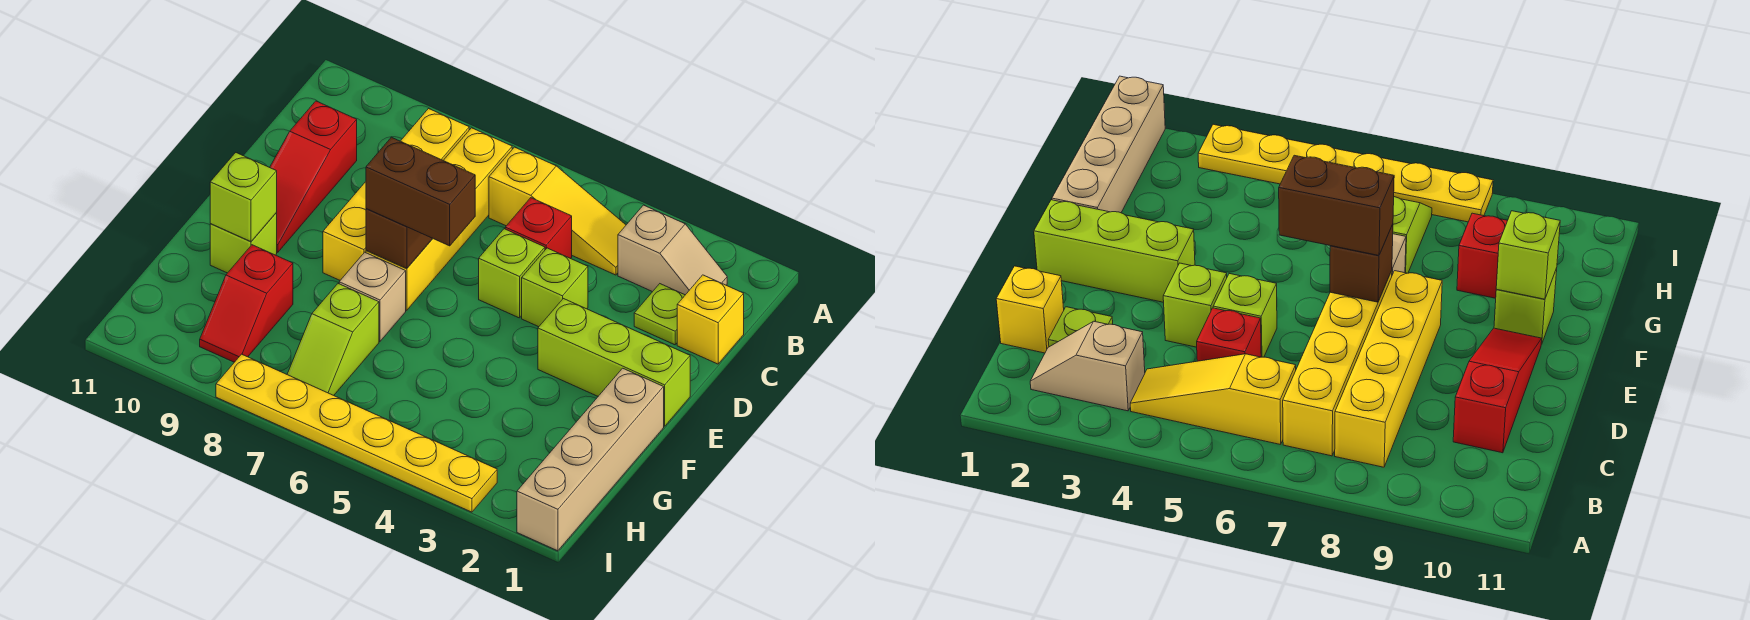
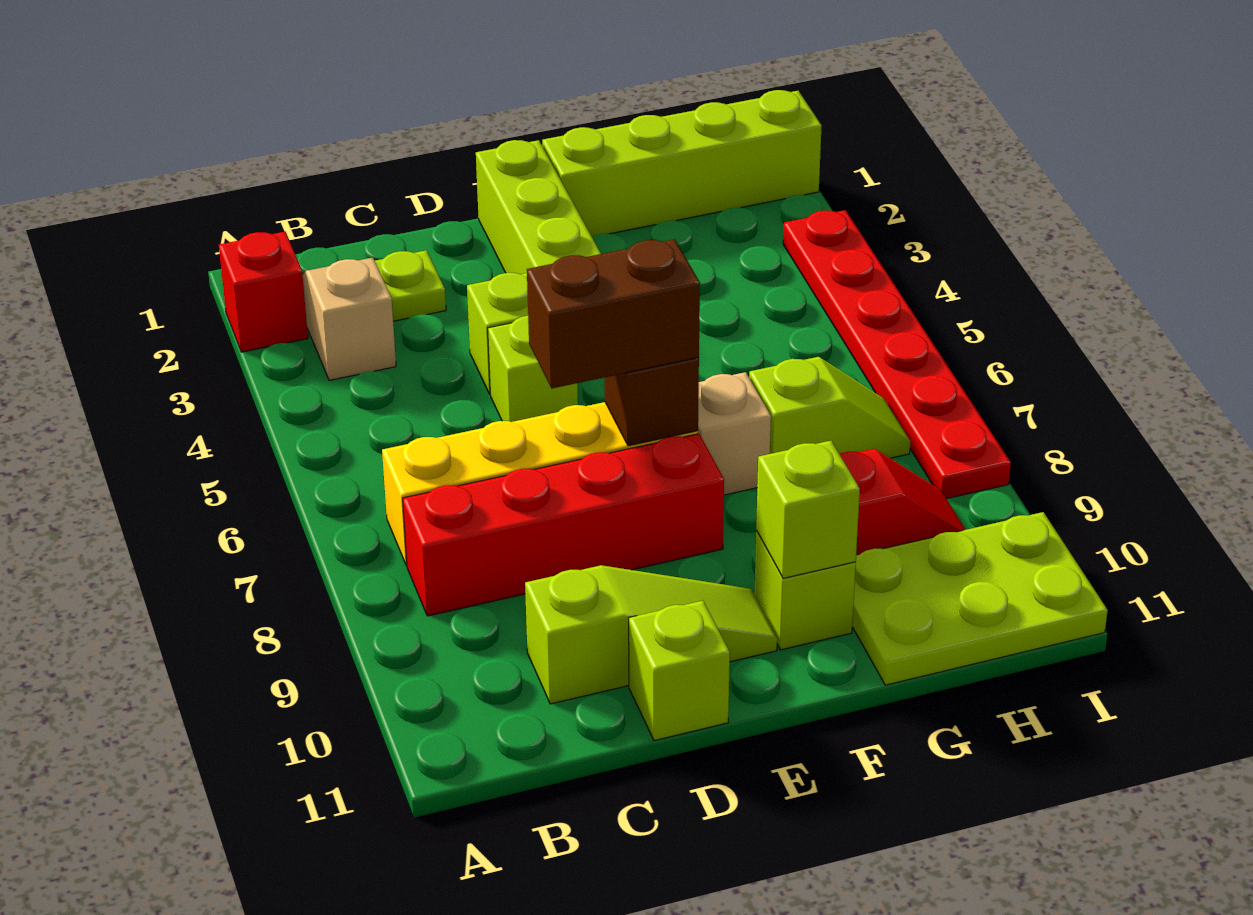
yellow 1x3 slope [489,147,626,275] -> none
yellow 1x4 brick [323,109,469,280] -> red 1x4 brick [403,434,724,616]
yellow 1x1 brick [677,275,744,364] -> none
red 1x1 brick [505,198,572,259] -> red 1x1 brick moved to [219,232,308,352]
red 1x3 slope [270,101,357,252] -> lime 1x3 slope [525,565,777,704]
none -> lime 1x1 brick [629,601,730,741]
brown 1x2 brick [366,137,475,246] -> brown 1x2 brick turned to [527,239,700,388]
tan 1x4 brick [517,368,664,551] -> lime 1x4 brick [542,90,822,237]
none -> lime 2x3 plate [852,512,1108,685]
yellow 1x6 plate [216,354,497,512] -> red 1x6 plate [783,210,1011,499]

